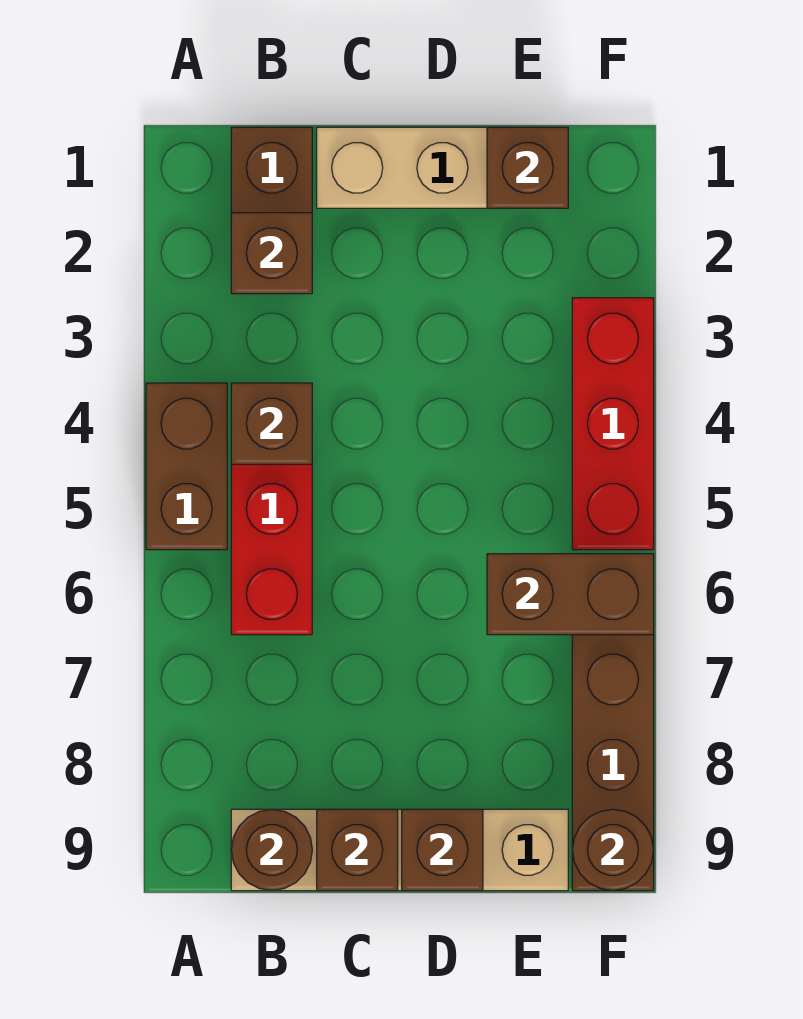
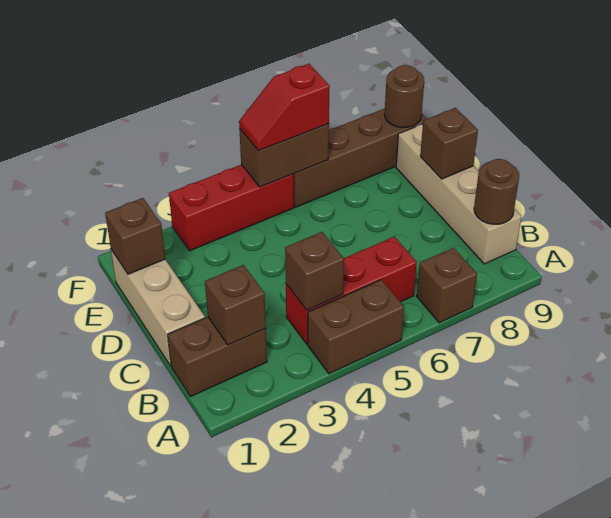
brown 1x1 brick [317,809,398,891] -> brown 1x1 brick moved to [417,248,477,323]
brown 1x2 brick [487,554,654,635] -> brown 1x2 brick turned to [239,124,329,187]
none -> red 1x2 slope [239,64,330,151]

